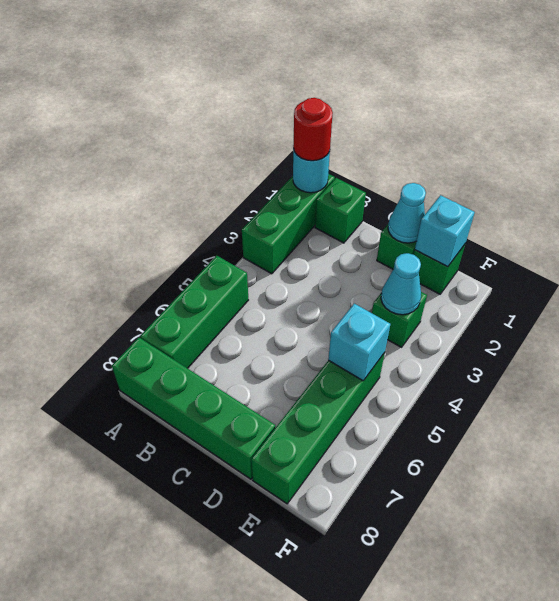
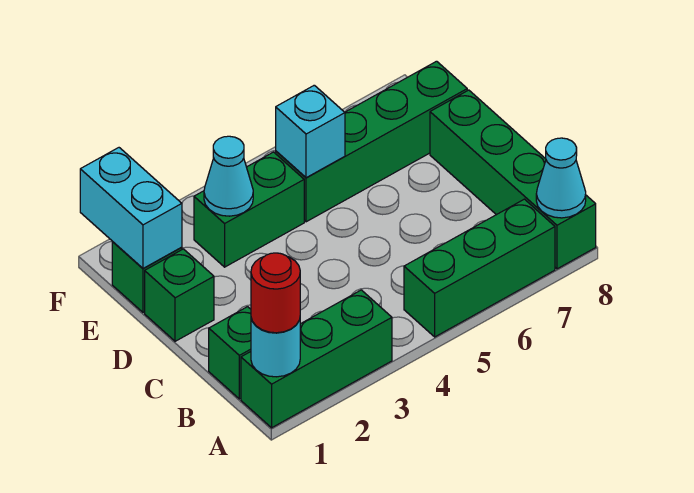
cyan 1x1 cone [388,183,426,243] -> cyan 1x1 cone moved to [536,138,586,218]
cyan 1x1 brick [415,195,475,267] -> cyan 1x2 brick [80,148,182,268]
green 1x1 brick [372,292,427,347] -> green 1x2 brick [194,152,304,267]

